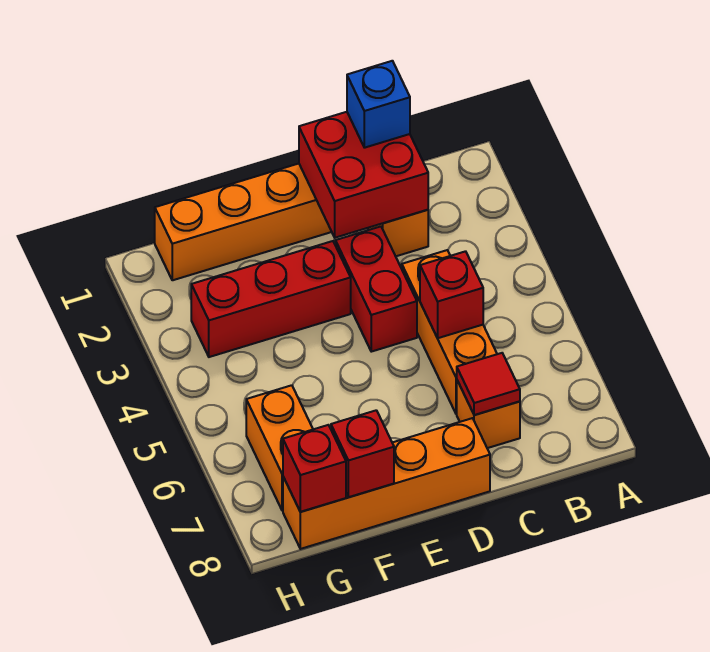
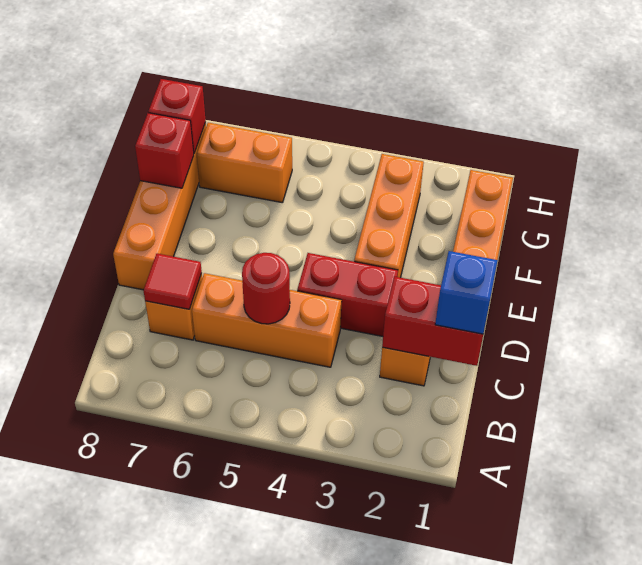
red 2x2 brick [299,112,428,238] -> red 1x2 brick [382,277,483,366]
red 1x1 brick [420,251,483,338] -> red 1x1 round brick [242,253,290,324]
red 1x3 brick [191,241,351,357] -> orange 1x3 brick [354,154,424,278]

